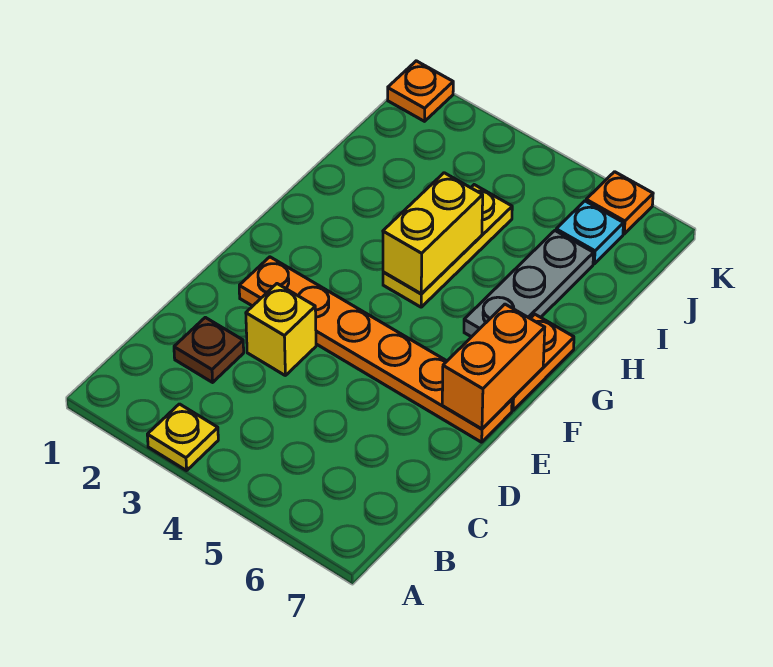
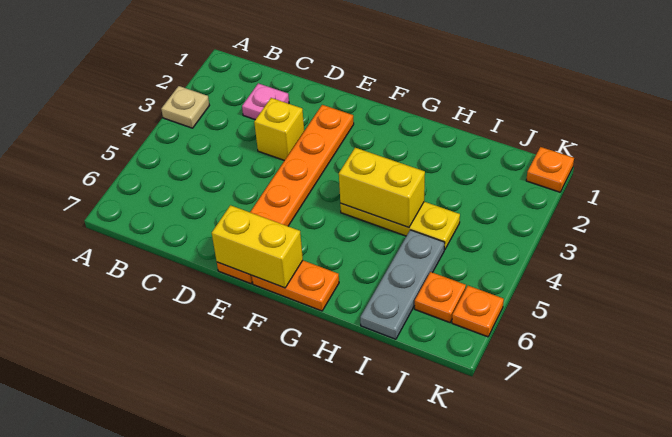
yellow 1x1 plate [147,404,218,471] -> tan 1x1 plate [161,86,210,128]
brown 1x1 plate [174,317,244,382] -> pink 1x1 plate [242,83,289,120]
orange 1x2 brick [442,304,545,429] -> yellow 1x2 brick [212,205,303,288]
grey 1x3 plate [464,231,594,337] -> grey 1x3 plate turned to [360,230,445,339]
cyan 1x1 plate [556,201,624,264] -> orange 1x1 plate [415,272,466,322]

